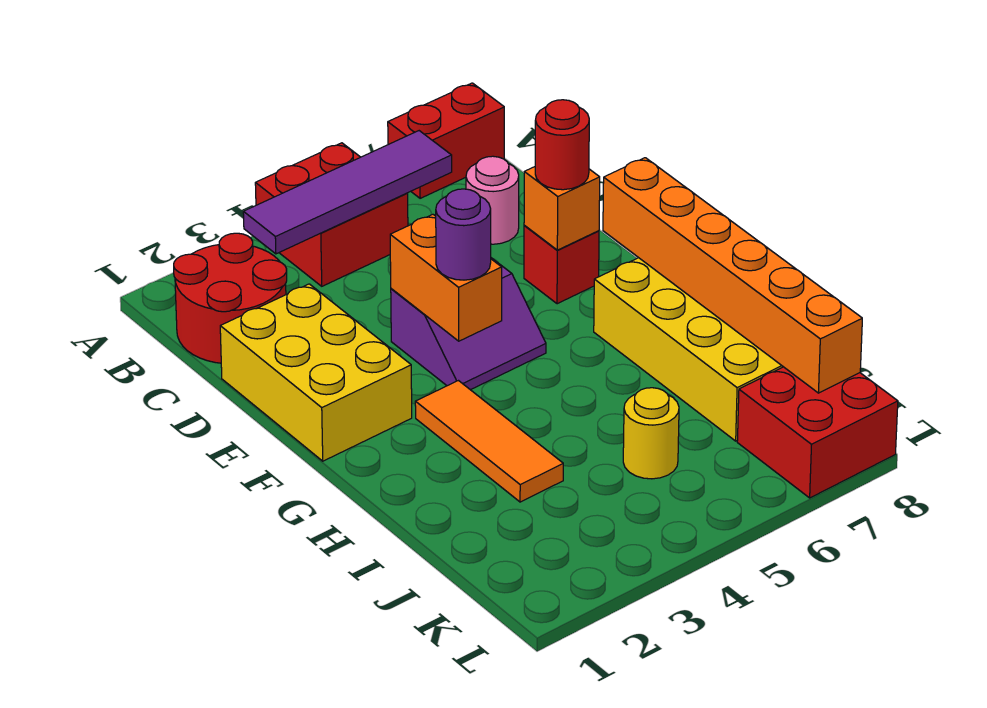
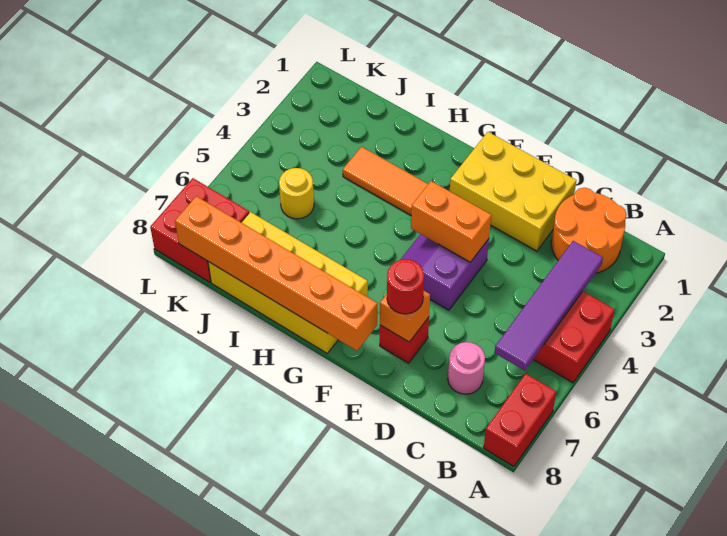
red 2x2 round brick [174,233,287,363] -> orange 2x2 round brick [551,188,627,273]
purple 1x1 round brick [436,189,491,280] -> none

